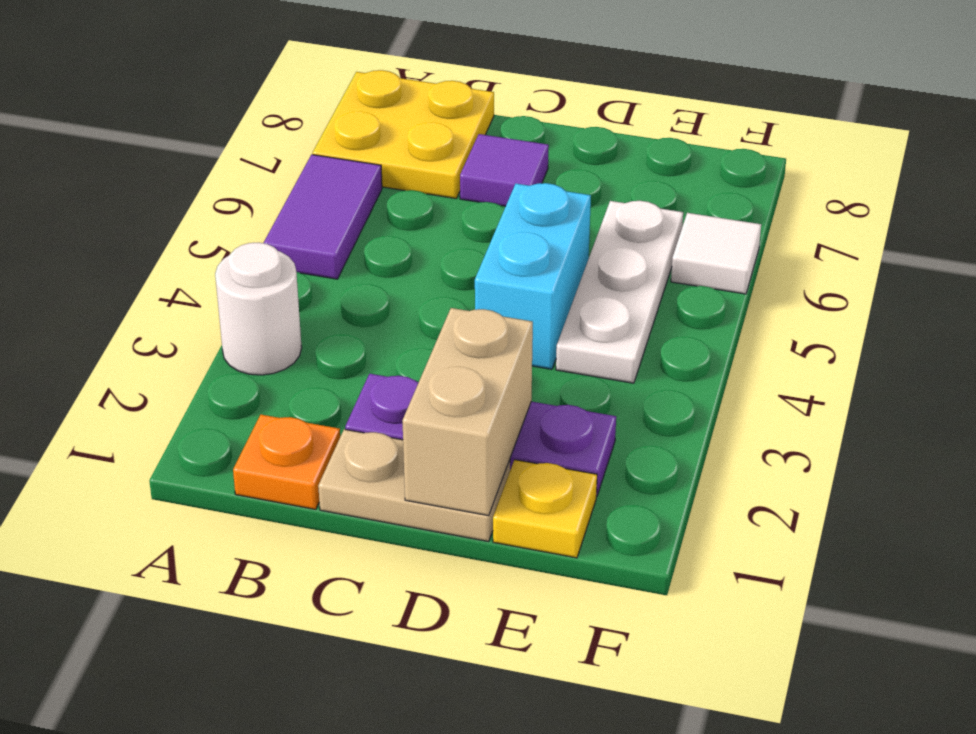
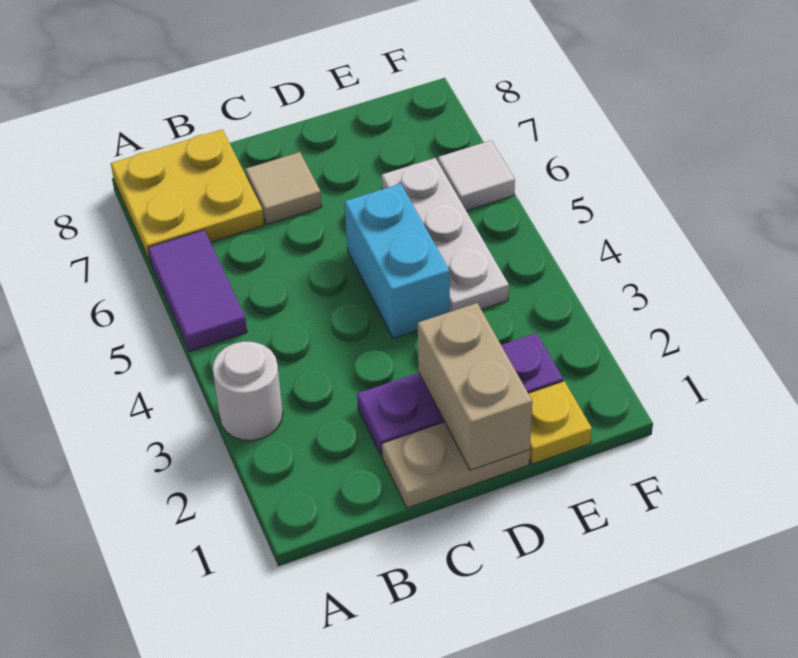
orange 1x1 plate [233,415,340,509] -> none
purple 1x1 tile [460,134,549,206] -> tan 1x1 tile [246,152,322,224]

